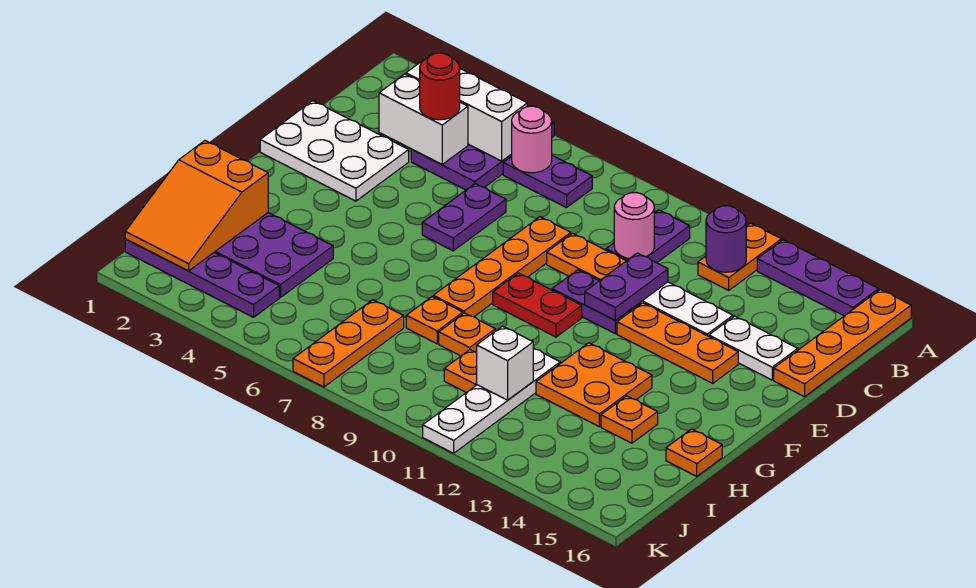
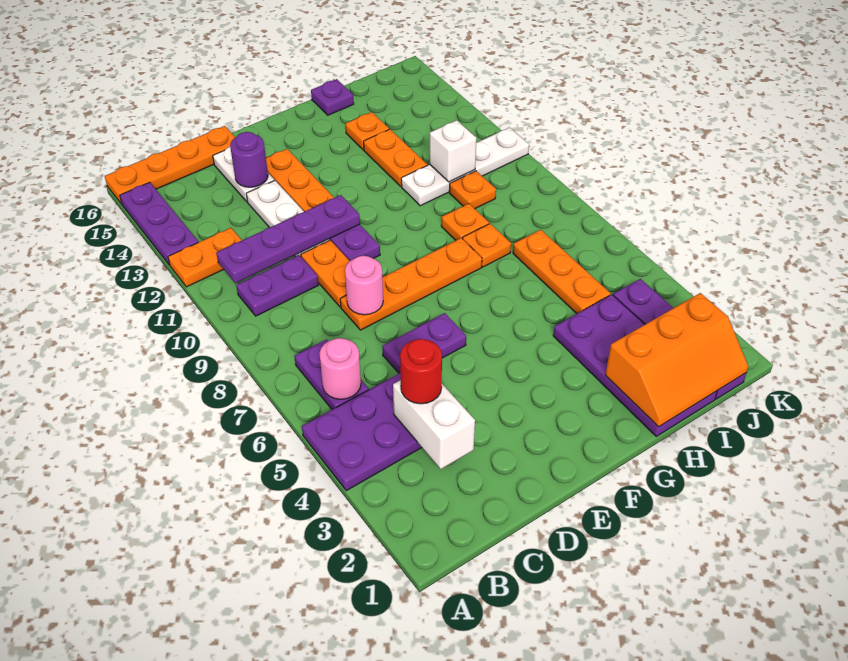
white 1x3 brick [406,54,527,161] -> none
purple 1x1 round brick [706,206,746,272] -> purple 1x1 round brick moved to [230,132,268,187]
pink 1x1 round brick [614,193,654,259] -> pink 1x1 round brick moved to [345,256,383,315]
white 2x3 plate [260,101,409,201] -> none
purple 1x2 plate [585,253,668,321] -> purple 1x4 plate [216,195,360,283]
red 1x2 plate [493,273,582,337] -> none
orange 2x2 plate [536,343,652,427] -> orange 1x2 plate [364,129,427,186]
orange 2x3 slope [125,141,268,271] -> orange 2x3 slope turned to [605,293,748,426]
orange 1x1 plate [666,429,722,476] -> purple 1x1 plate [311,79,354,115]
orange 1x3 plate [293,300,404,387] -> orange 1x3 plate turned to [513,230,611,314]

